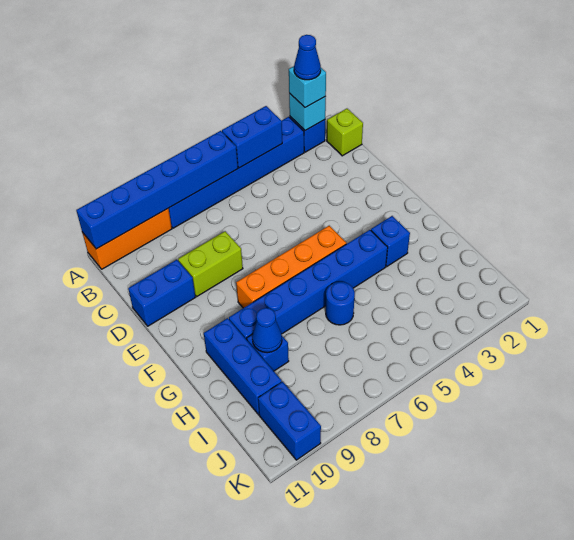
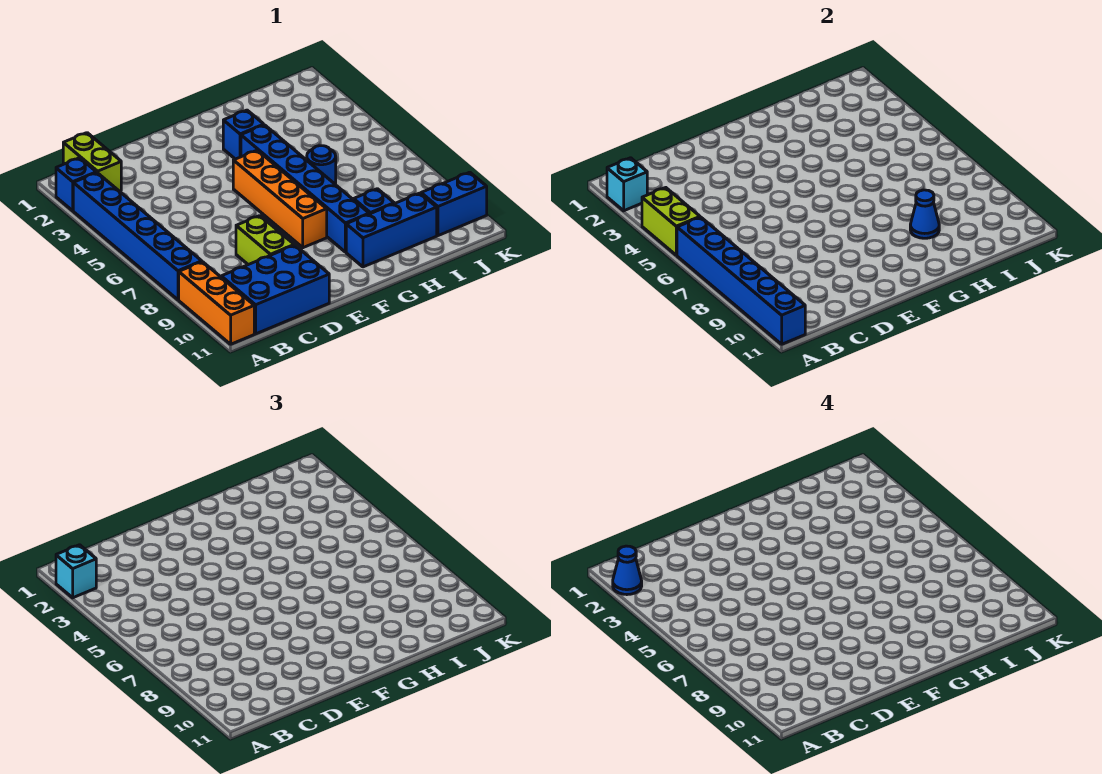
blue 1x2 brick [222,106,282,168] -> lime 1x2 brick [642,188,700,255]
lime 1x1 brick [327,109,363,156] -> lime 1x2 brick [63,133,121,191]
blue 1x2 brick [128,260,195,326] -> blue 2x3 brick [221,245,329,334]

